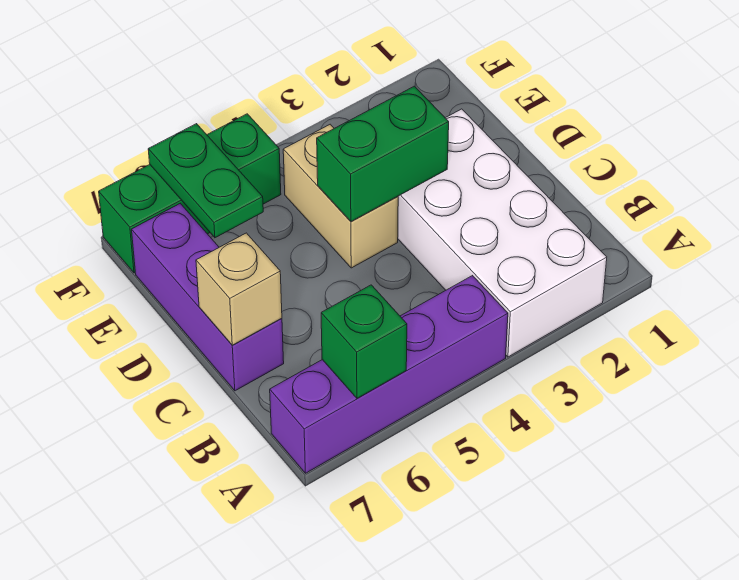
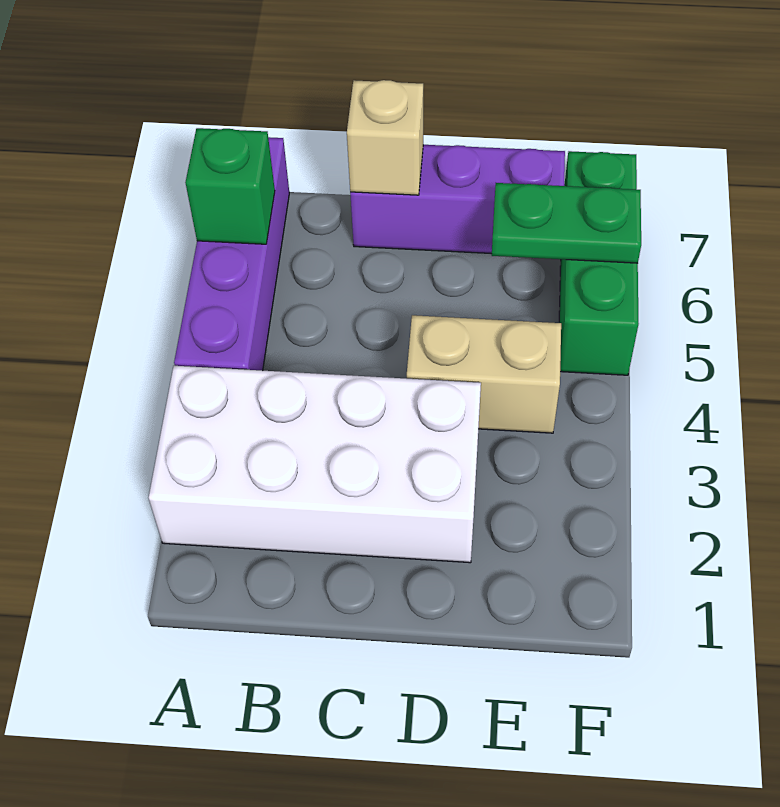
green 1x2 brick [317,86,449,221] -> none

